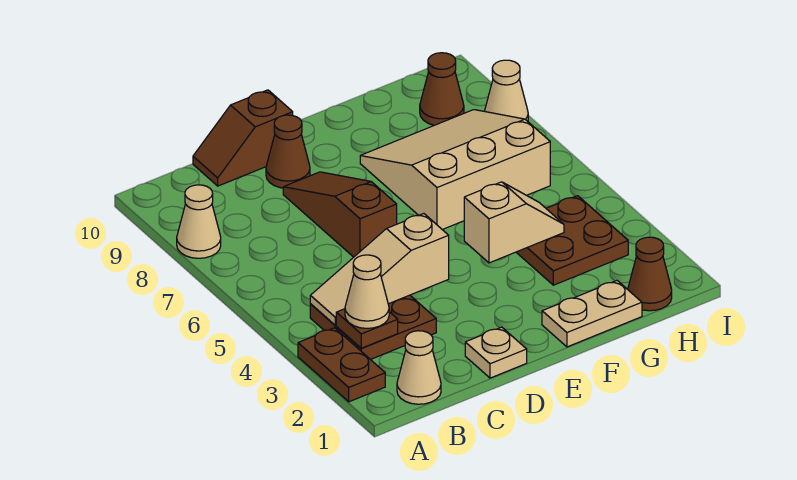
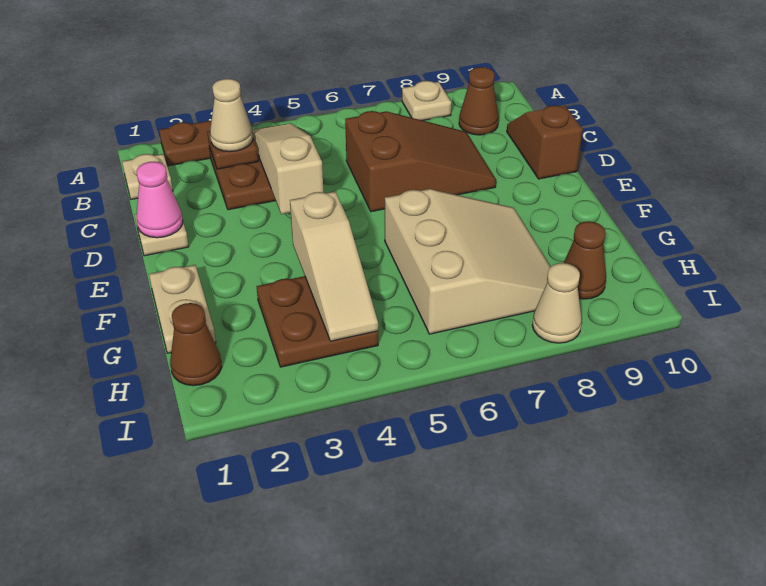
tan 1x1 cone [177,185,221,258] -> tan 1x1 plate [402,81,451,121]
tan 1x1 cone [397,331,441,404] -> tan 1x1 plate [122,154,173,199]
none -> pink 1x1 cone [136,162,183,238]
brown 1x3 slope [283,172,397,257] -> brown 2x3 slope [345,111,496,212]
brown 1x1 cone [266,115,310,188] -> brown 1x1 cone moved to [459,67,499,135]
tan 1x2 slope [464,182,564,263] -> tan 1x3 slope [290,192,378,341]

